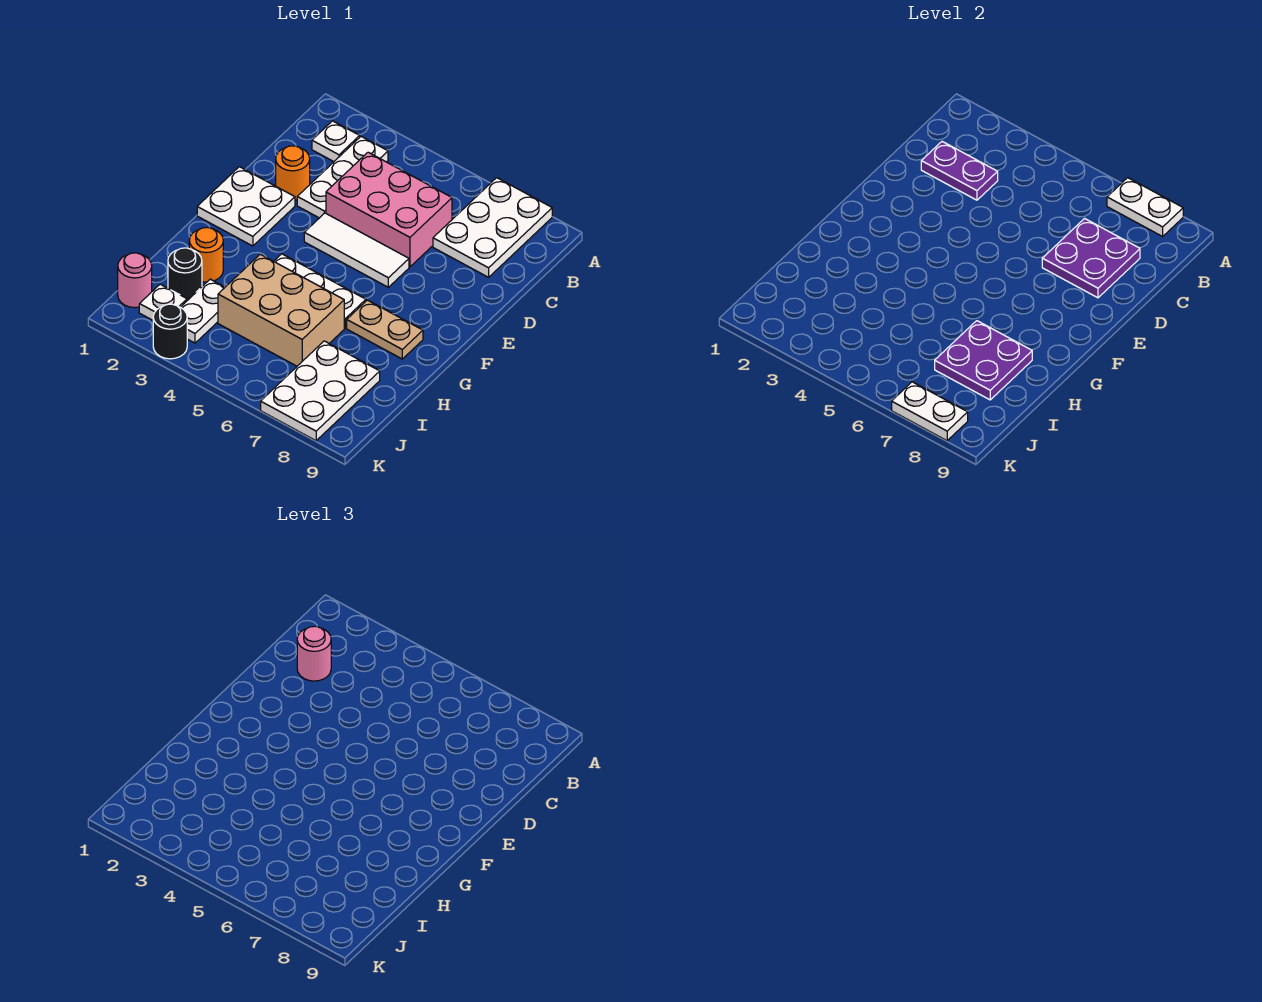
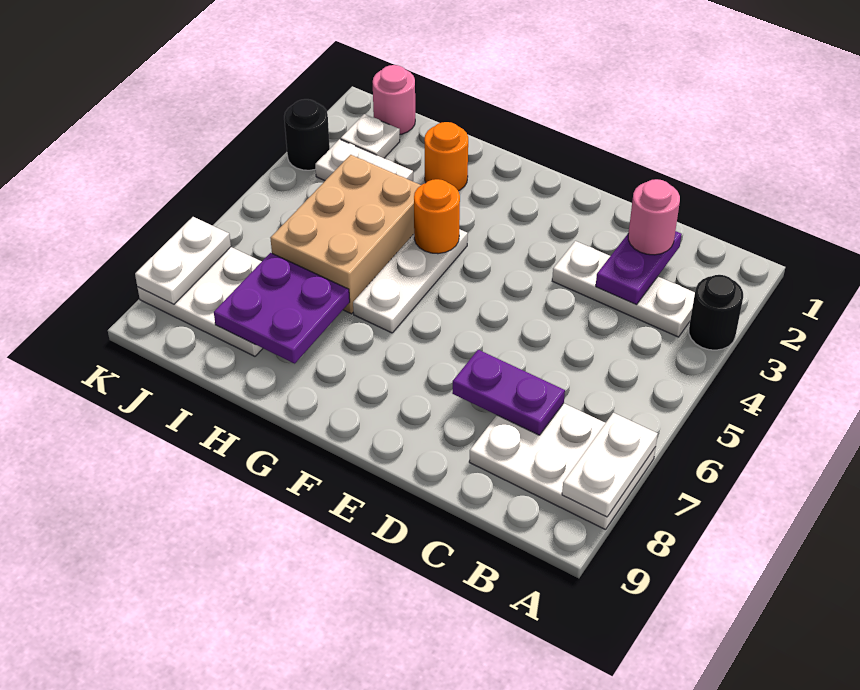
white 1x1 plate [312,121,360,162] -> none
pink 2x3 brick [326,152,452,267] -> none
purple 2x2 plate [1042,219,1140,298] -> purple 1x2 plate [452,350,565,435]
orange 1x1 round brick [276,146,310,200] -> orange 1x1 round brick moved to [414,179,460,254]
white 2x2 plate [197,167,295,246] -> none
white 1x3 tile [304,213,409,287] -> none
tan 1x2 plate [347,300,423,359] -> none
black 1x1 round brick [168,248,202,301] -> black 1x1 round brick moved to [689,275,743,350]

